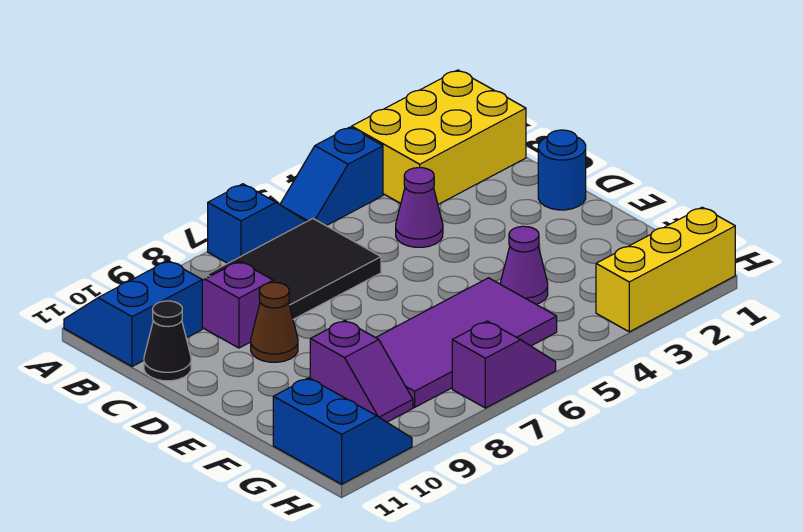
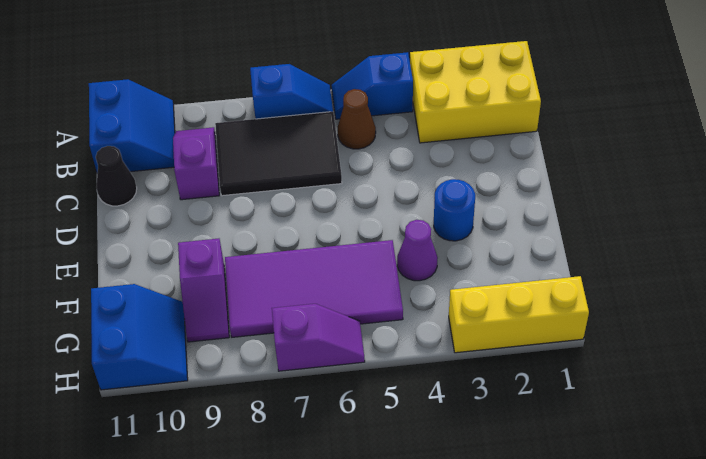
blue 2x2 slope [64,261,202,367] -> blue 2x2 slope turned to [89,79,175,173]
purple 1x1 cone [396,168,443,247] -> none
blue 1x1 round brick [538,130,586,210] -> blue 1x1 round brick moved to [434,179,475,241]
brown 1x1 cone [251,282,298,362] -> brown 1x1 cone moved to [338,89,376,149]

